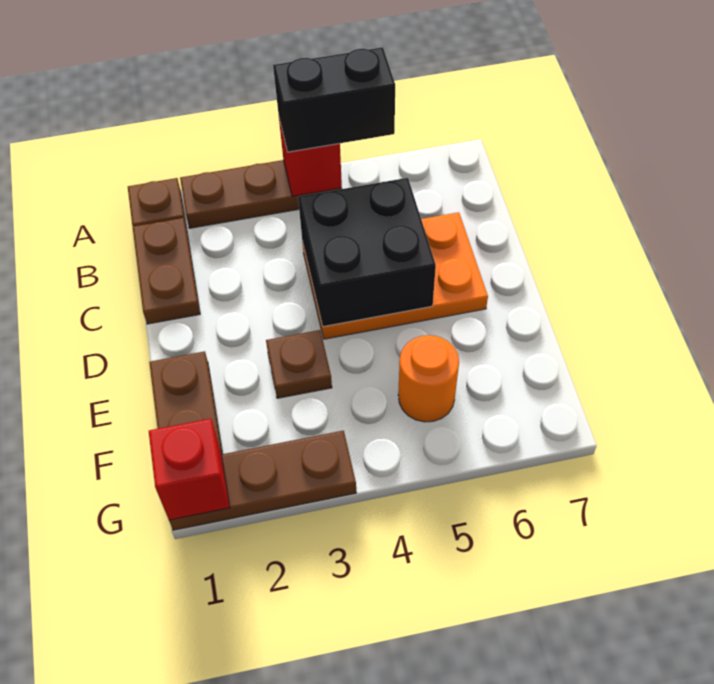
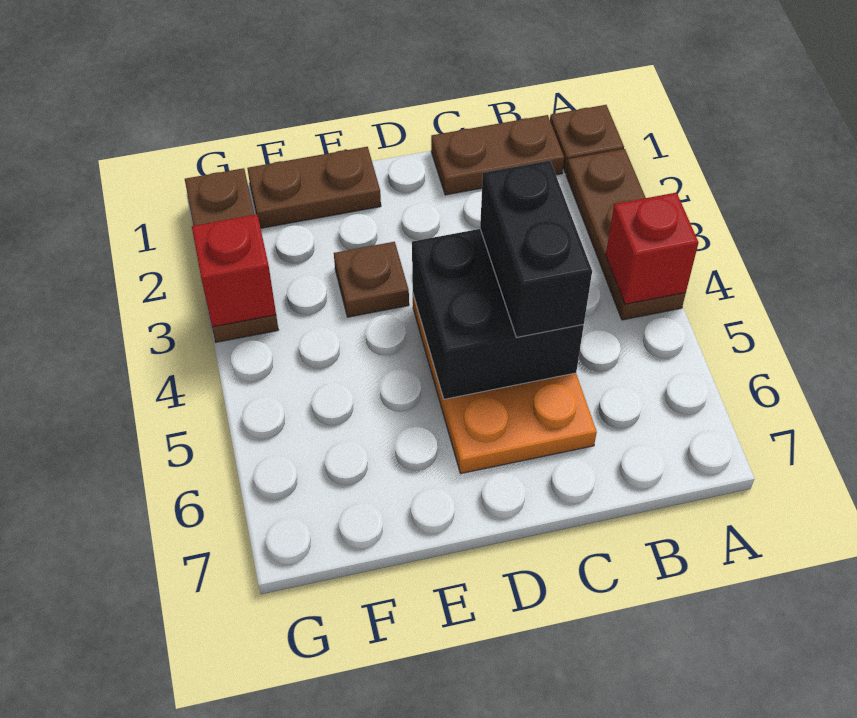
black 1x2 brick [273,47,395,152] -> black 1x2 brick moved to [480,161,592,337]
orange 1x1 round brick [398,335,459,422] -> none
red 1x1 brick [149,419,230,520] -> red 1x1 brick moved to [192,214,276,327]

